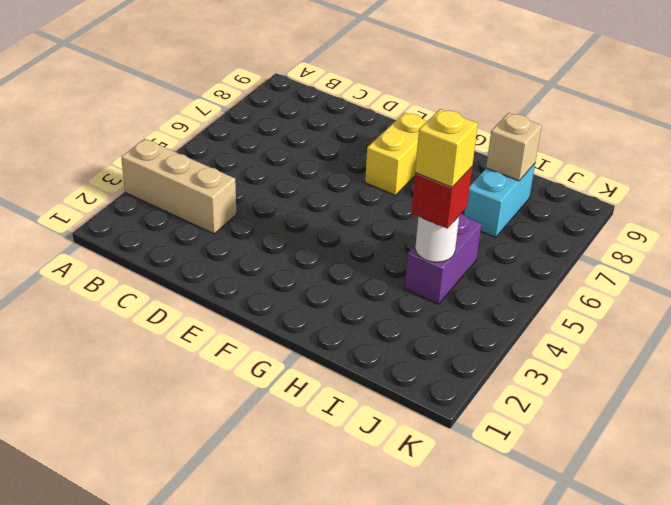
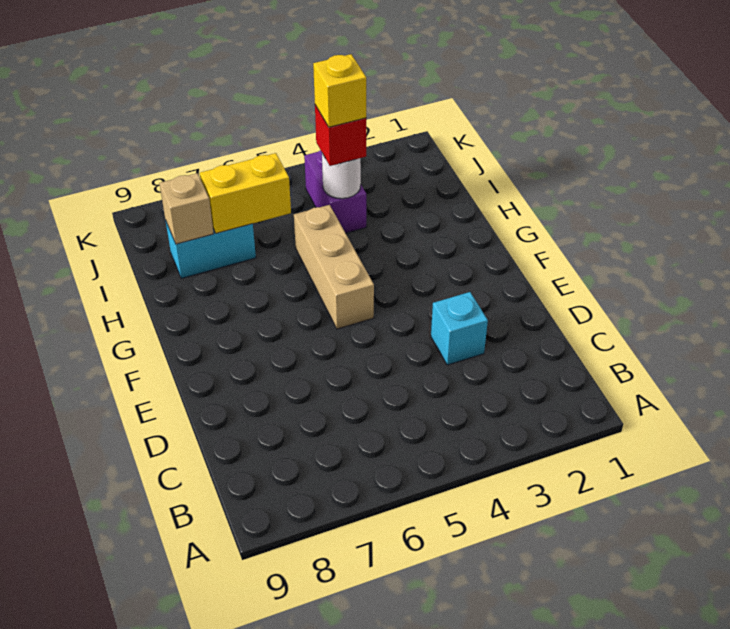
tan 1x3 brick [121,139,237,234] -> tan 1x3 brick moved to [294,205,374,329]
none -> cyan 1x1 brick [431,292,488,365]
yellow 1x2 brick [365,113,427,195] -> yellow 1x2 brick moved to [200,153,291,233]
purple 1x2 brick [405,214,482,304] -> purple 1x2 brick turned to [304,150,366,233]

